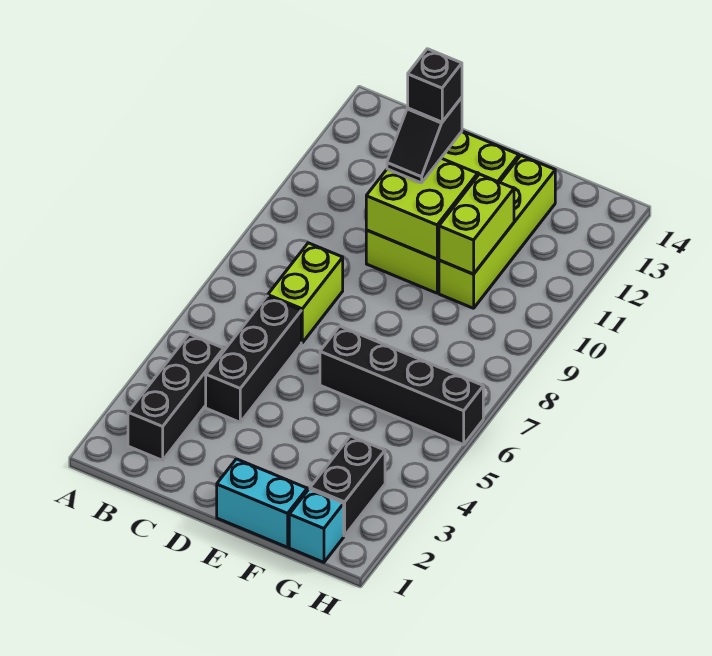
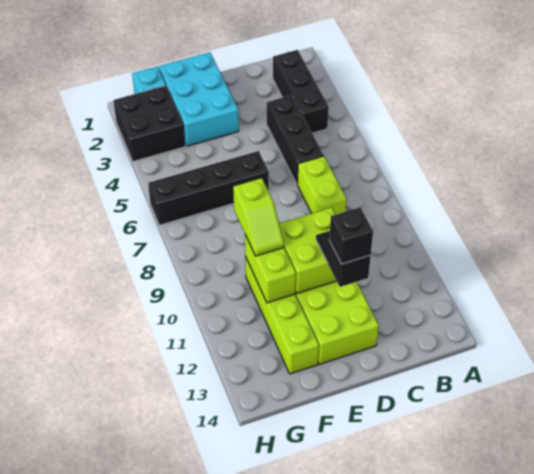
cyan 1x2 brick [217,459,307,547] -> cyan 2x3 brick [159,52,239,146]
none -> lime 1x2 slope [233,178,284,256]
black 1x2 brick [310,436,385,536] -> black 2x2 brick [113,86,185,161]

